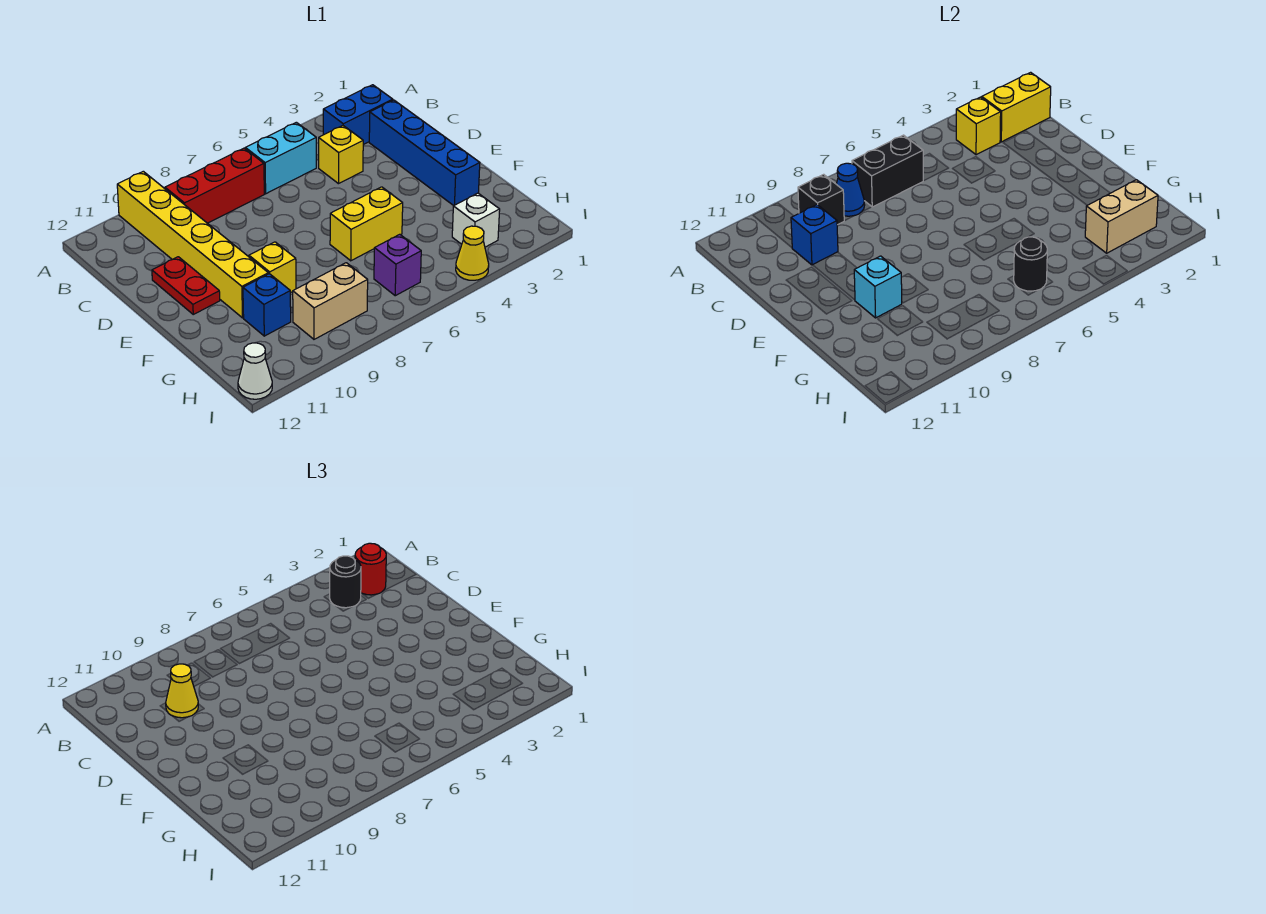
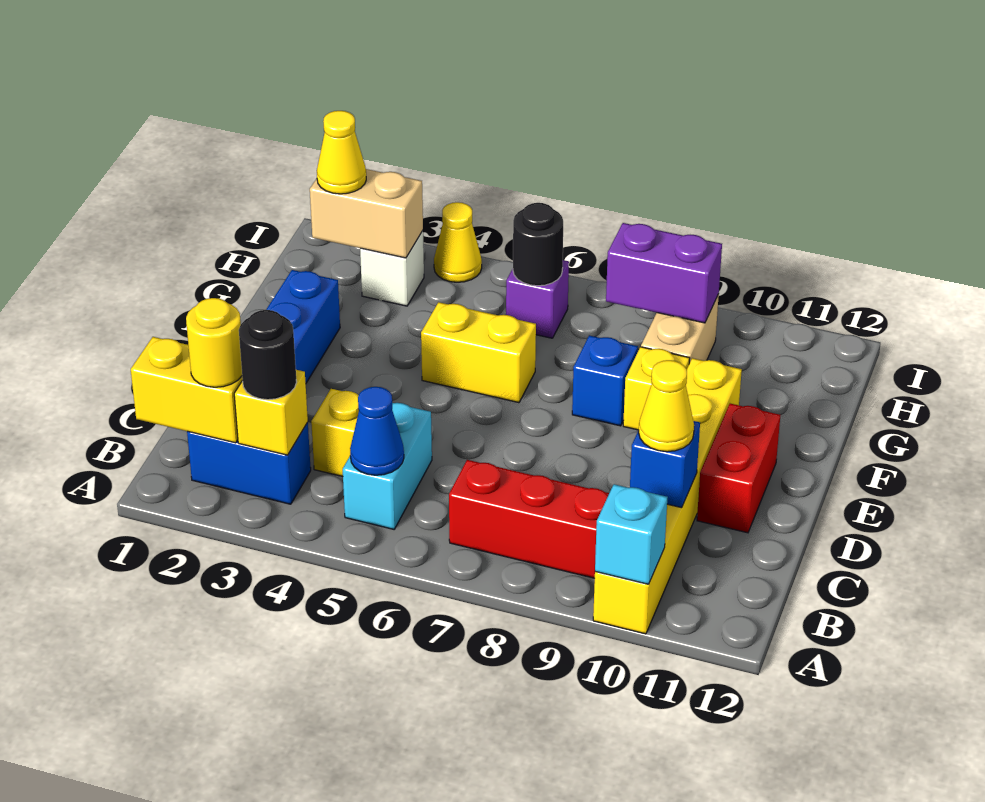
red 1x1 round brick [355,543,386,595] -> yellow 1x1 round brick [186,298,242,387]
cyan 1x2 brick [245,122,316,194] -> cyan 1x2 brick turned to [343,403,432,529]
black 1x2 brick [852,135,923,207] -> none
blue 1x1 cone [836,163,865,216] -> blue 1x1 cone moved to [350,387,404,475]
black 1x1 brick [798,174,844,225] -> none
red 1x2 plate [152,257,220,314] -> red 1x2 brick [697,404,780,533]
cyan 1x1 brick [854,256,902,318] -> cyan 1x1 brick moved to [595,484,667,584]
blue 1x1 brick [243,274,291,336] -> blue 1x1 brick moved to [572,335,638,426]
none -> yellow 1x1 cone [317,111,366,194]
tan 1x2 brick [293,263,368,339] -> tan 1x2 brick turned to [641,294,719,363]
none -> purple 1x2 brick [606,223,722,323]
white 1x1 cone [238,343,272,399] -> none

